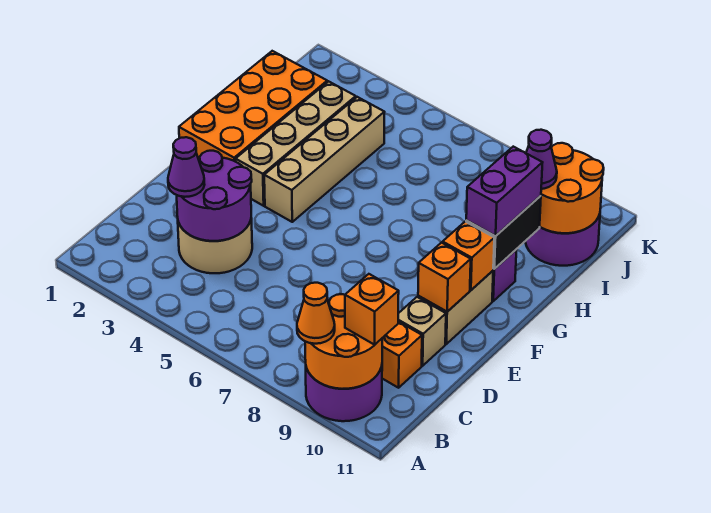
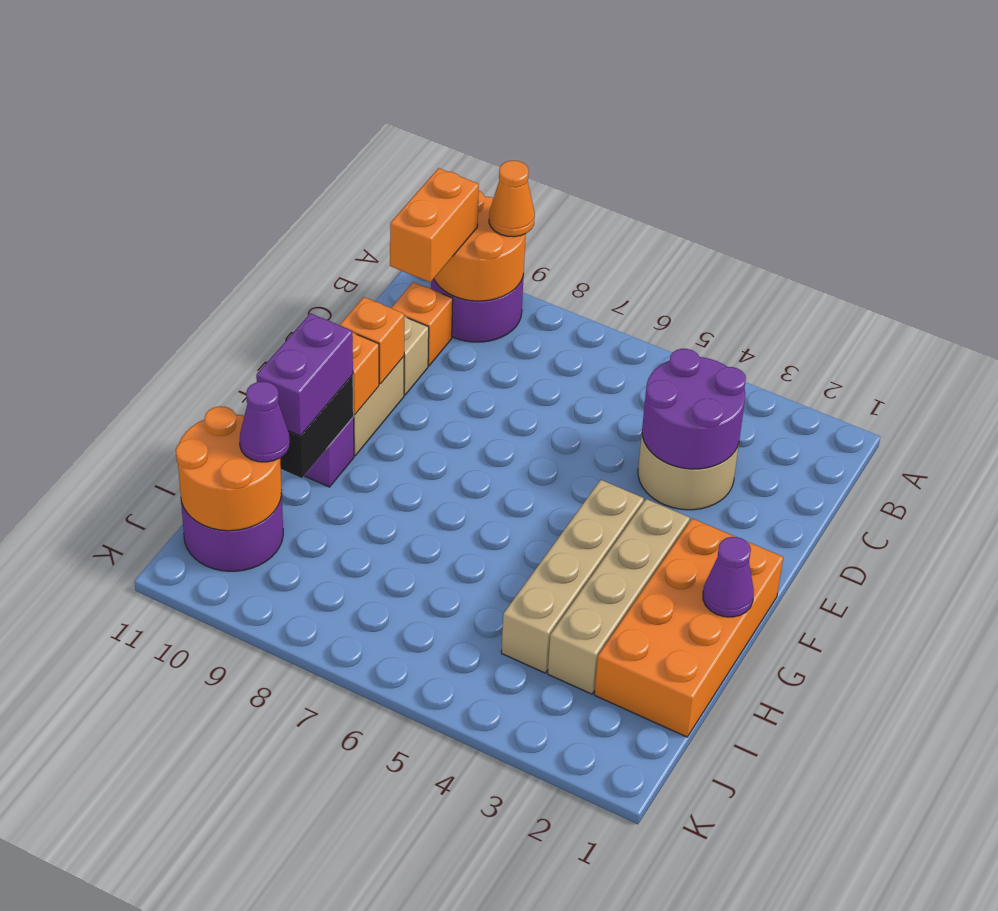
orange 1x1 brick [345,274,399,345] -> orange 1x2 brick [390,168,479,282]
purple 1x1 cone [168,137,205,197] -> purple 1x1 cone moved to [703,537,754,617]

